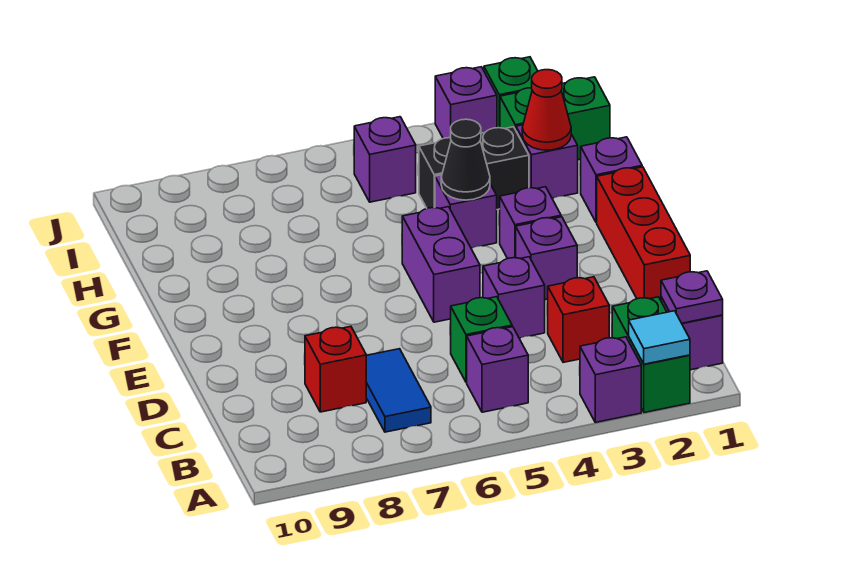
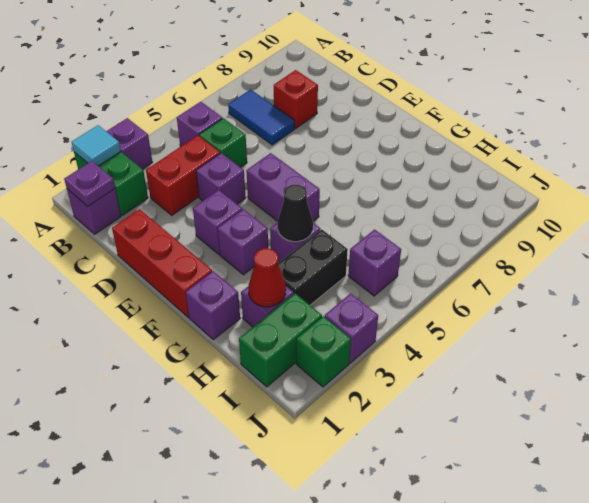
red 1x1 brick [547,277,609,362] -> red 1x2 brick [146,135,220,215]

